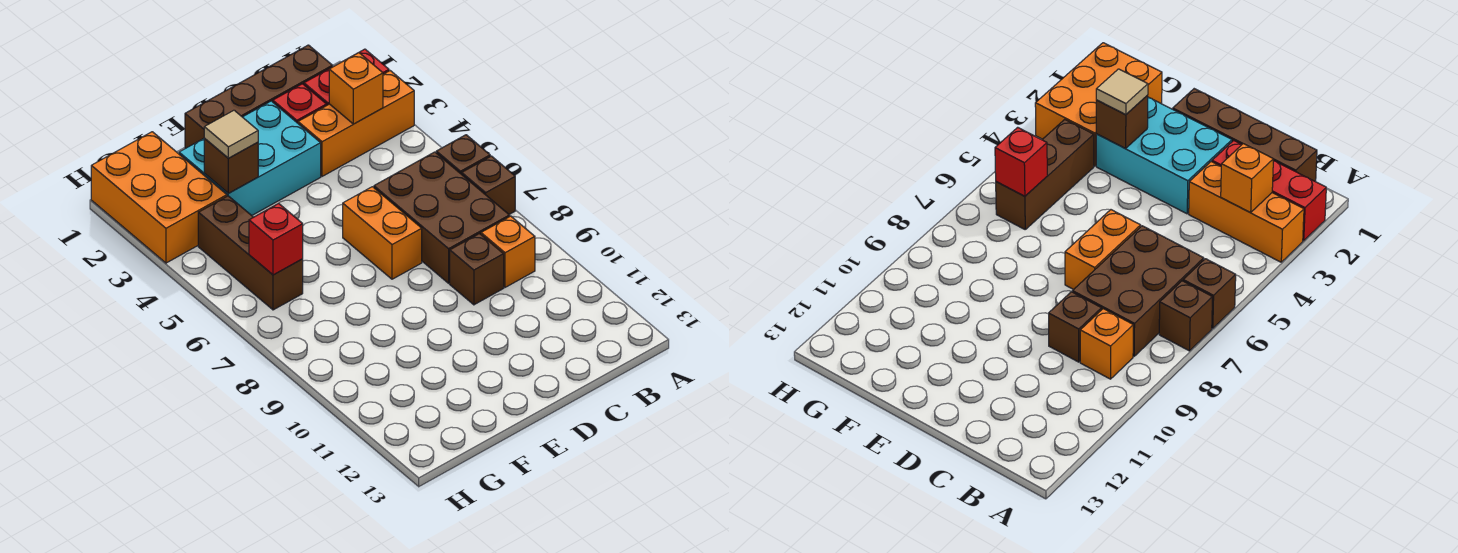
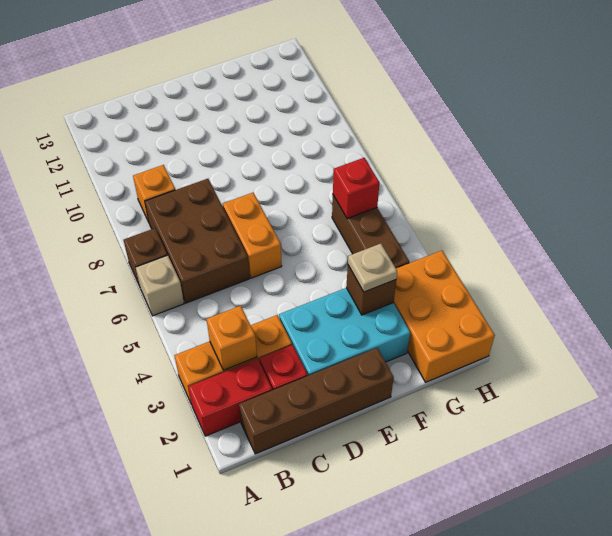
brown 1x1 brick [436,135,490,174] -> tan 1x1 brick [136,255,184,316]
brown 1x1 brick [450,234,504,305] -> none
tan 1x1 tile [204,110,258,158] -> tan 1x1 plate [348,244,397,292]

